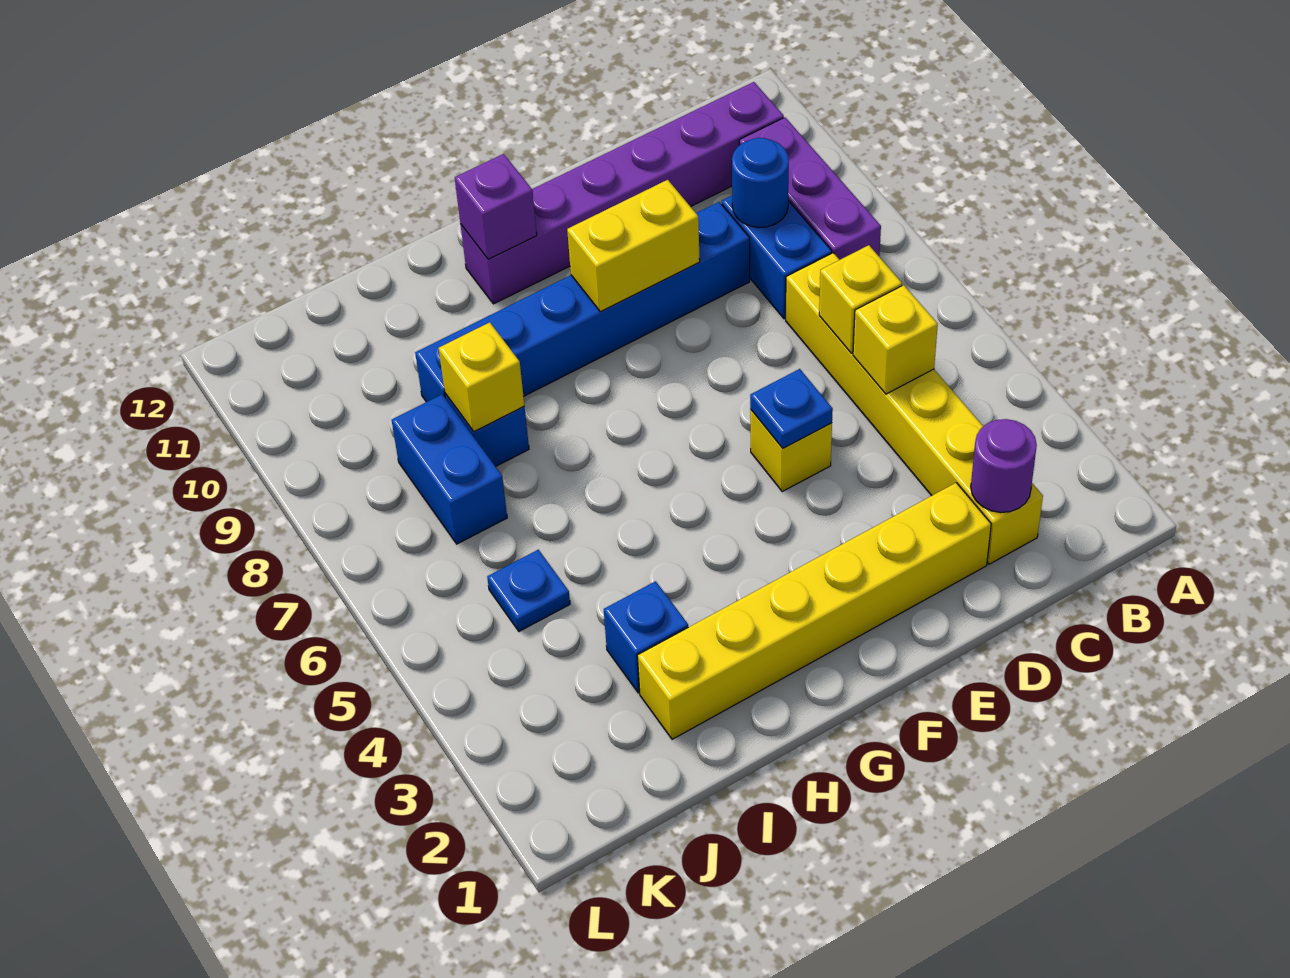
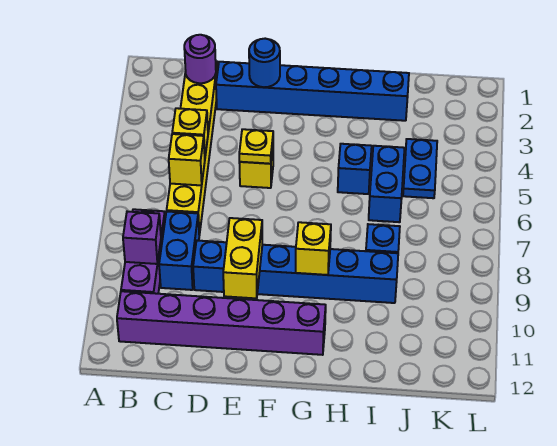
blue 1x1 round brick [732,138,789,228] -> blue 1x1 round brick moved to [249,39,280,87]
yellow 1x6 brick [637,483,991,739] -> blue 1x6 brick [216,62,409,121]
blue 1x1 plate [750,369,833,448] -> yellow 1x1 plate [239,129,273,164]
yellow 1x2 brick [567,180,700,312] -> yellow 1x2 brick turned to [223,218,262,298]
purple 1x1 brick [455,154,537,259] -> purple 1x1 brick moved to [123,212,161,264]
blue 1x1 brick [604,581,688,693] -> blue 1x1 brick moved to [338,144,372,194]
yellow 1x1 brick [439,322,524,431] -> yellow 1x1 brick moved to [296,222,331,275]
blue 1x1 plate [487,550,570,631] -> blue 1x2 plate [403,139,437,198]
blue 1x2 brick [392,395,507,544] -> blue 1x2 brick moved to [369,146,405,222]

